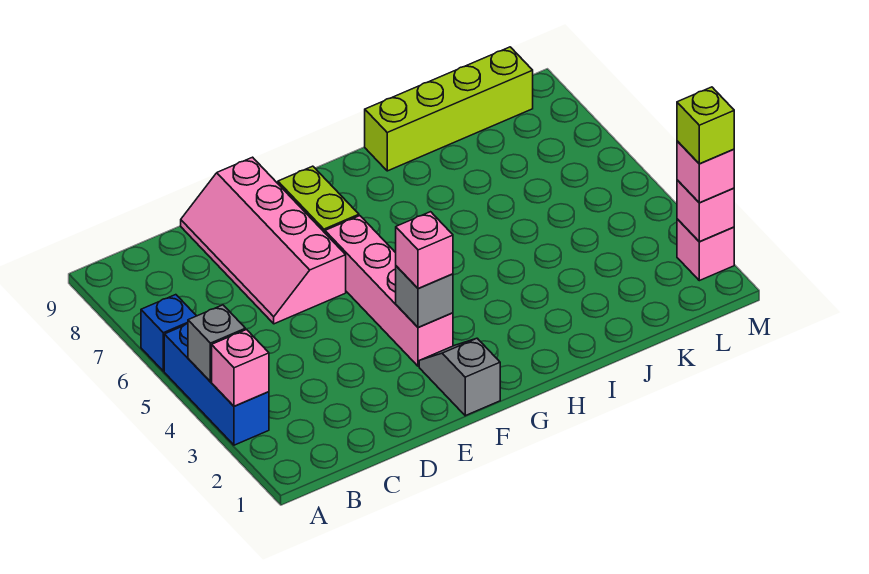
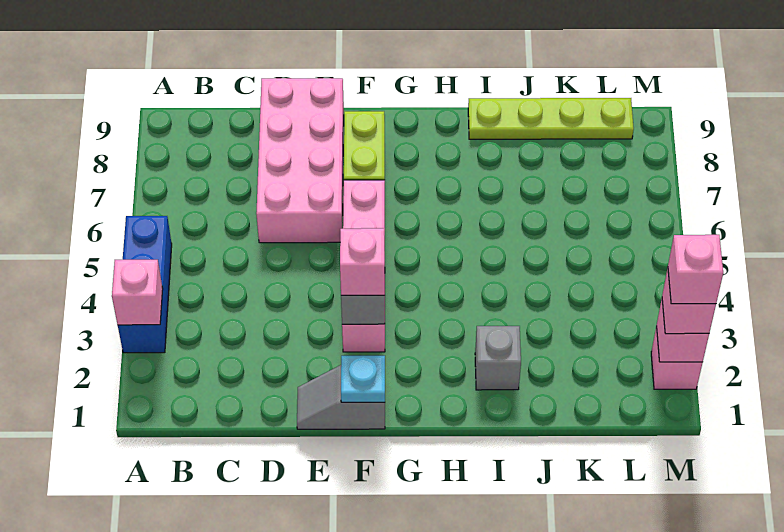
grey 1x1 brick [188,305,245,382] -> grey 1x1 brick moved to [475,326,521,390]
blue 1x1 brick [141,295,196,371] -> none
pink 2x4 slope [181,157,346,324] -> pink 2x4 brick [256,78,344,243]
grey 1x2 slope [419,338,500,416] -> grey 1x2 slope turned to [297,365,385,429]
none -> cyan 1x1 plate [341,356,385,402]
lime 1x4 brick [365,47,533,171] -> lime 1x4 plate [468,98,634,139]
lime 1x1 brick [677,87,734,164] -> pink 1x1 brick [668,235,723,304]

